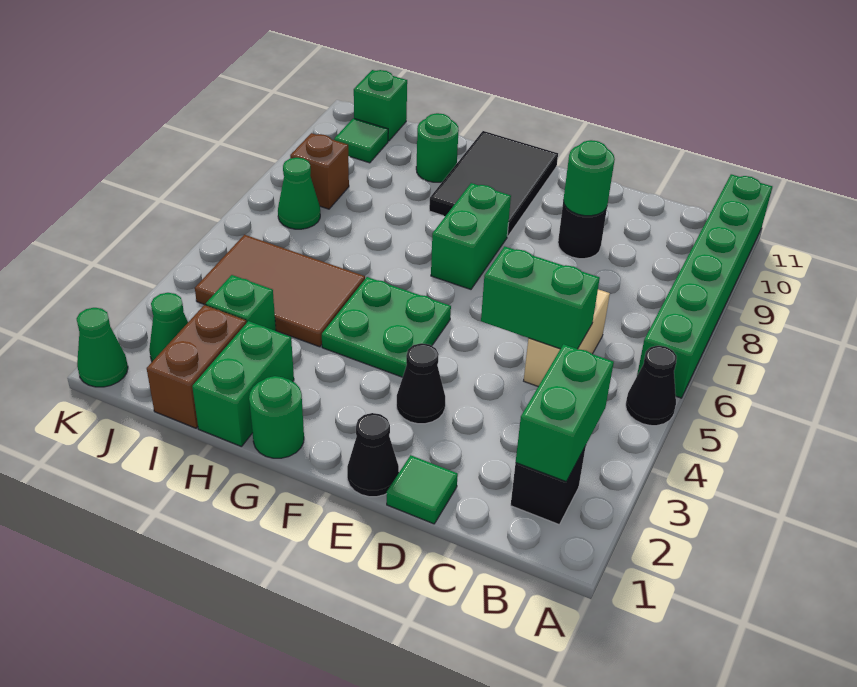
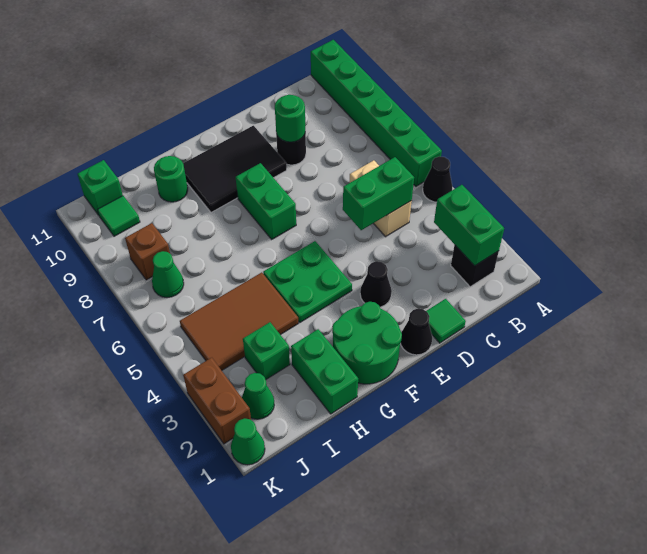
black 2x3 tile [429,131,558,236] -> black 2x3 tile turned to [183,126,287,212]
green 1x1 round brick [249,376,304,458] -> green 2x2 round brick [332,302,402,384]
brown 1x2 brick [147,305,246,428] -> brown 1x2 brick moved to [183,358,251,444]

